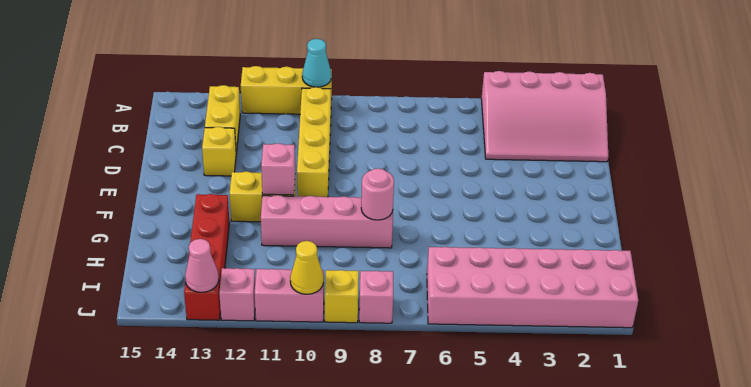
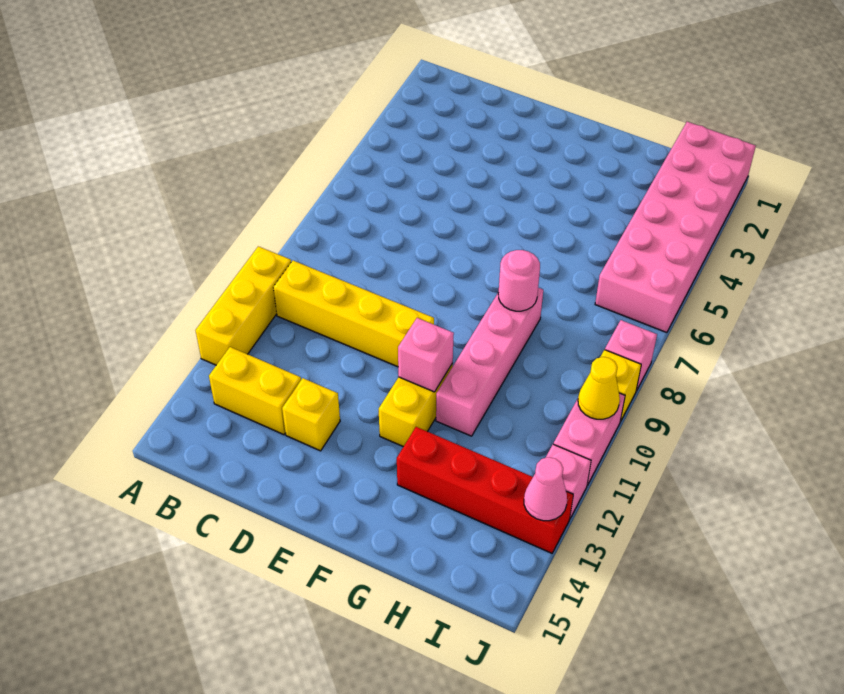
pink 3x4 slope [481,71,608,162] -> none
cyan 1x1 cone [302,39,331,87] -> none

